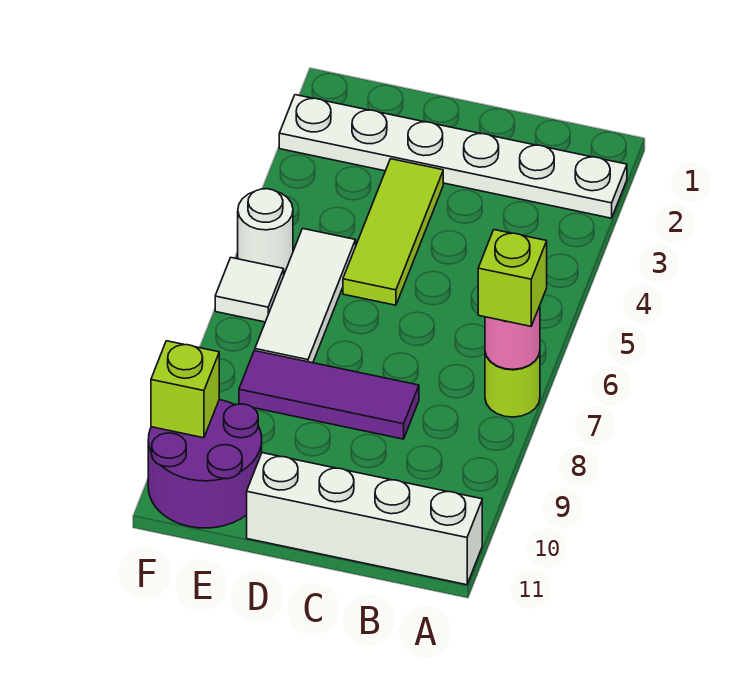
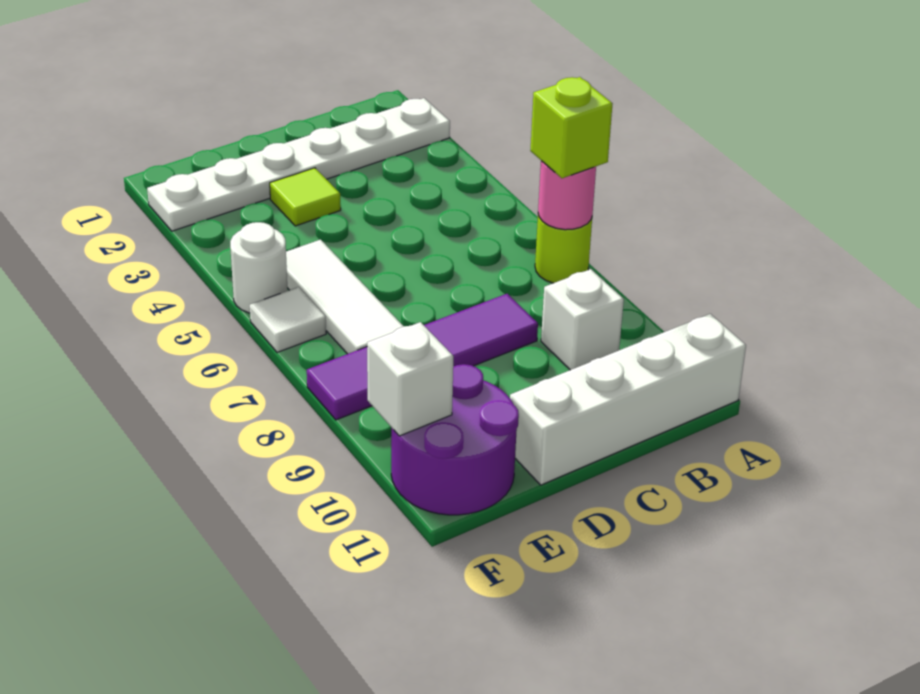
none -> white 1x1 brick [541,269,624,370]
purple 1x3 tile [239,351,419,439] -> purple 1x4 tile [307,294,538,420]
lime 1x3 tile [343,159,443,305] -> lime 1x1 tile [270,168,341,226]
lime 1x1 brick [151,341,219,438] -> white 1x1 brick [367,322,453,436]

